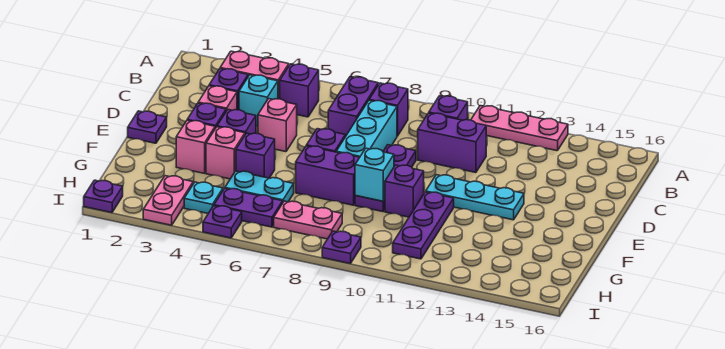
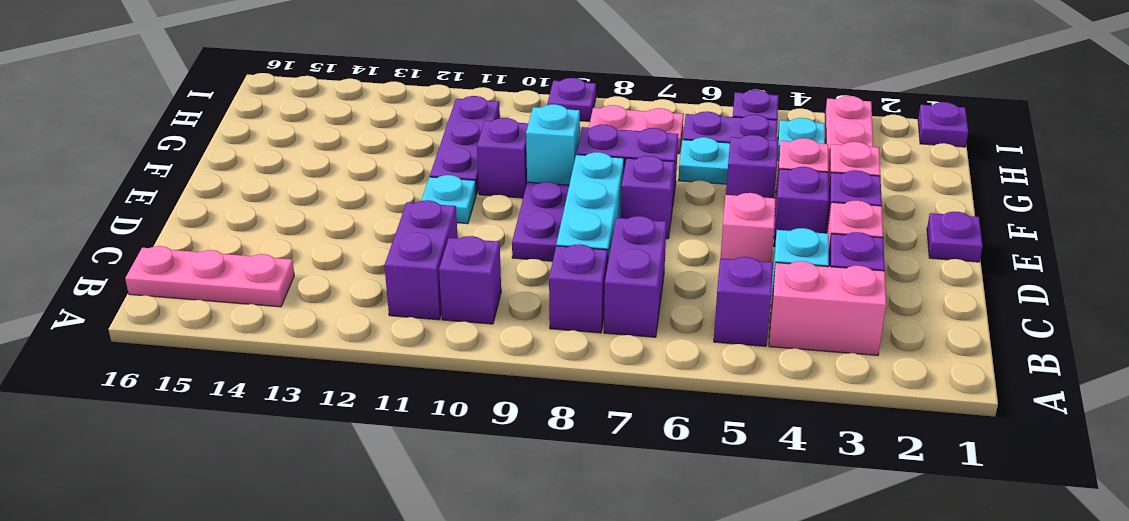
pink 1x3 plate [471,106,568,151] -> pink 1x3 plate moved to [125,246,294,307]
purple 1x2 brick [418,113,486,173] -> purple 1x2 brick turned to [384,200,458,320]
cyan 1x3 plate [426,175,524,220] -> cyan 1x1 plate [421,175,476,224]

